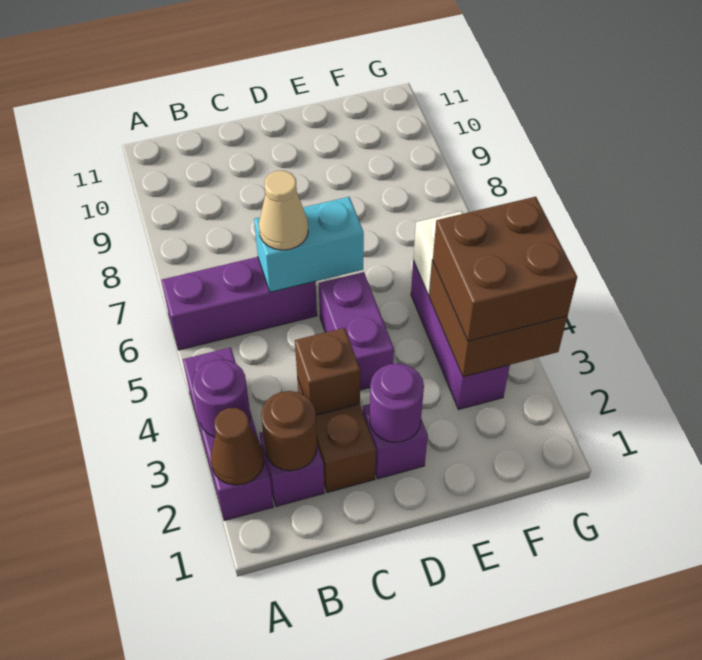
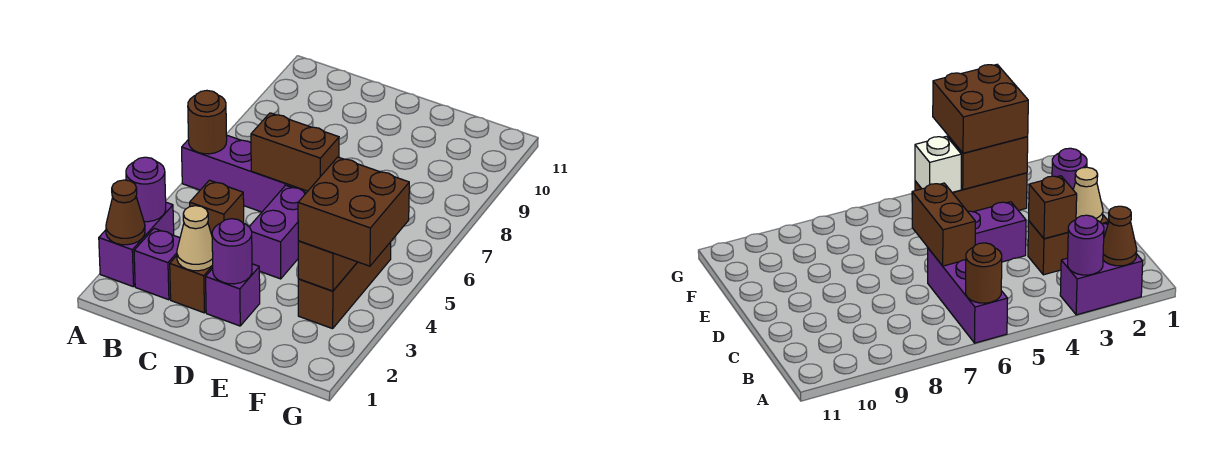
purple 1x3 brick [183,347,273,521] -> purple 1x2 brick [99,202,174,287]
brown 1x1 round brick [261,391,317,471] -> brown 1x1 round brick moved to [188,90,227,154]
cyan 1x2 brick [254,197,364,292] -> brown 1x2 brick [251,113,339,191]
tan 1x1 cone [259,171,308,250] -> tan 1x1 cone moved to [177,206,213,271]
purple 1x3 brick [411,261,510,410] -> brown 1x3 brick [298,242,391,329]
brown 2x2 brick [429,262,567,377] -> brown 1x2 brick [298,241,357,291]

